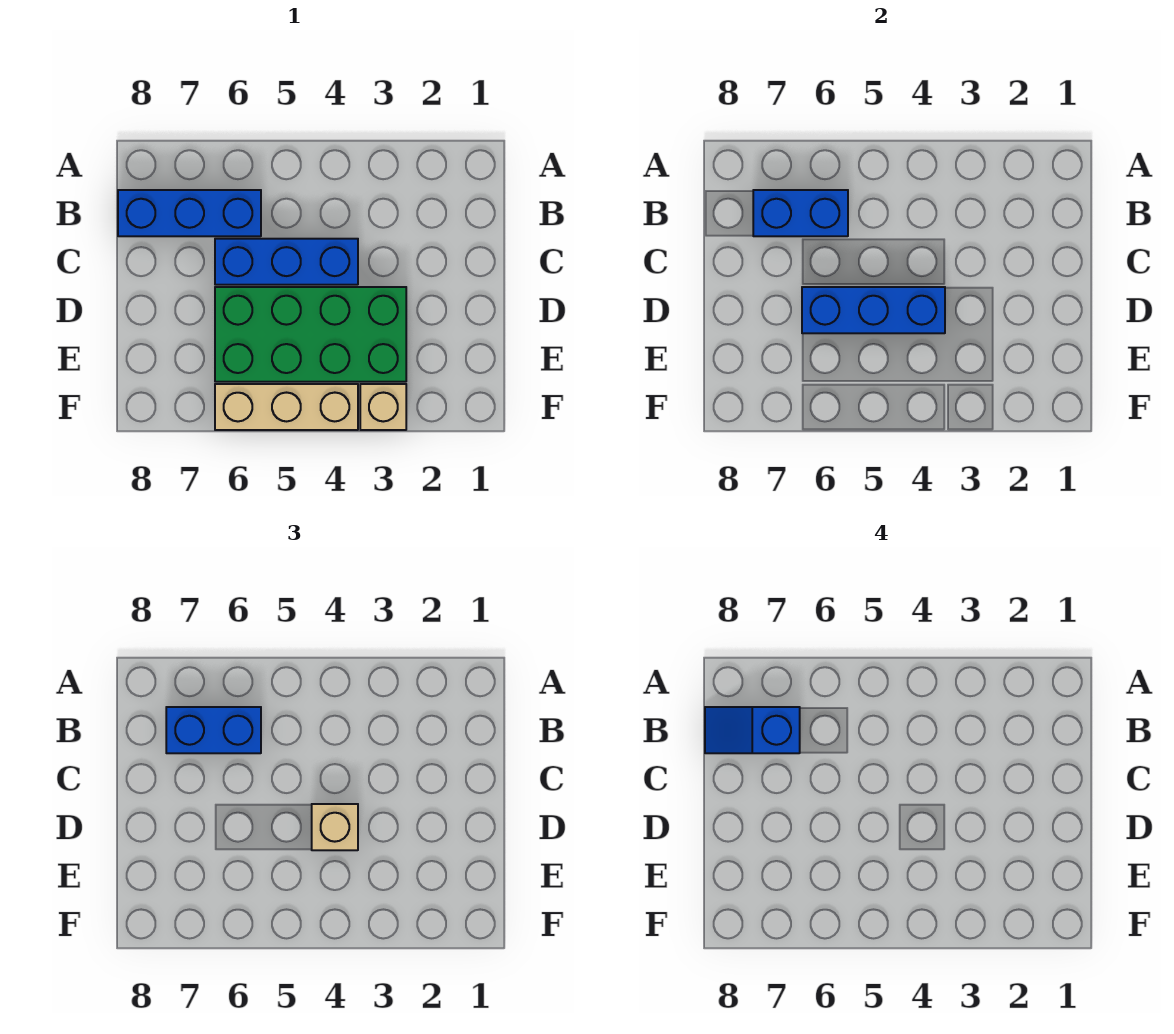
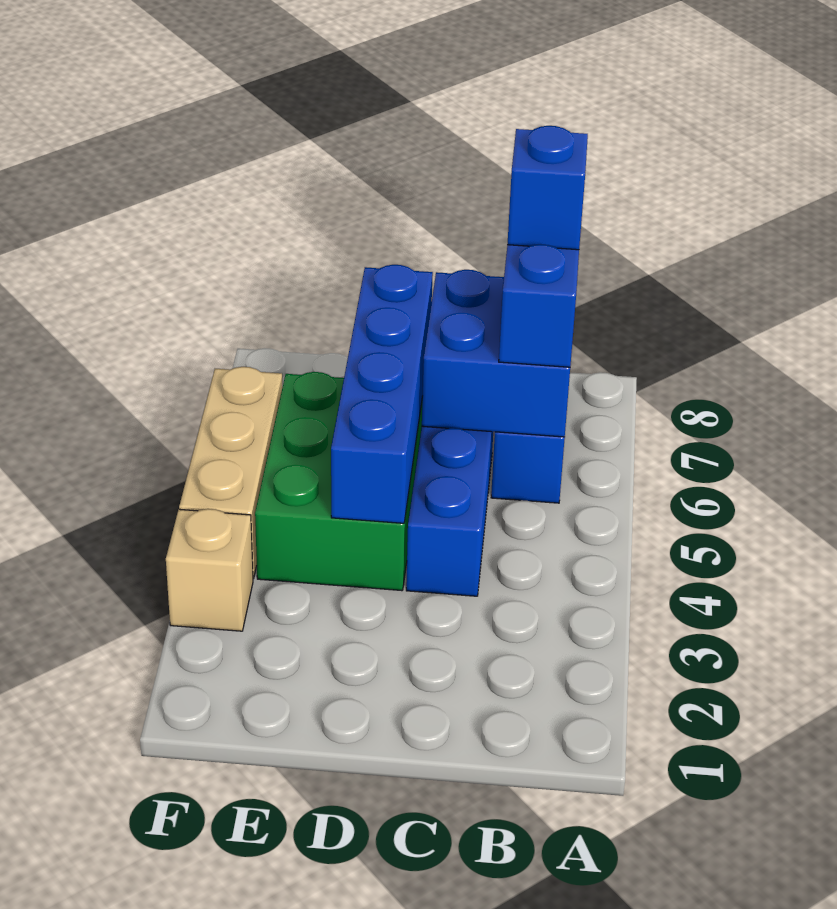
blue 1x2 brick [753,190,848,236] -> blue 2x2 brick [422,270,570,437]
green 2x4 brick [215,287,406,382] -> green 2x3 brick [255,372,423,591]
blue 1x3 brick [802,287,945,333] -> blue 1x4 brick [331,265,433,523]
tan 1x1 brick [312,804,358,850] -> none

